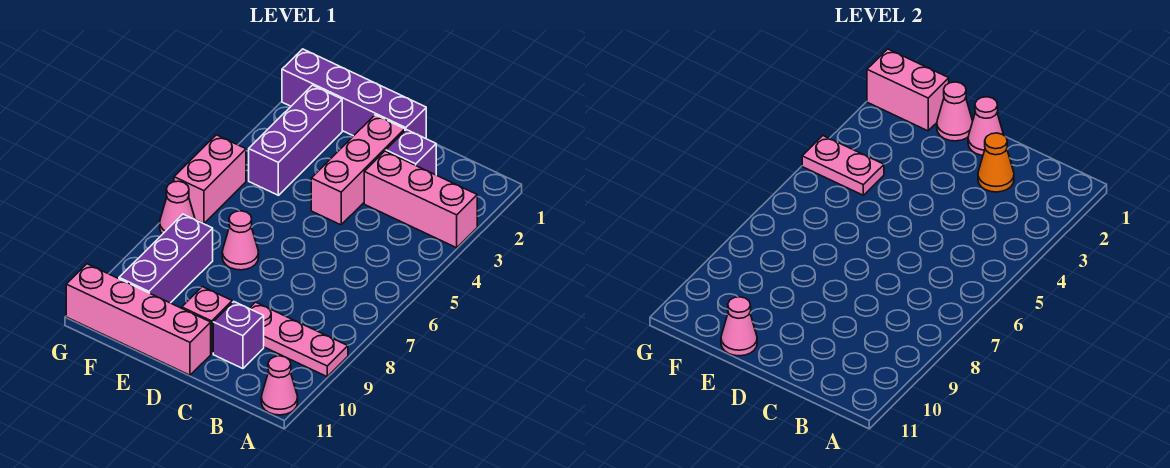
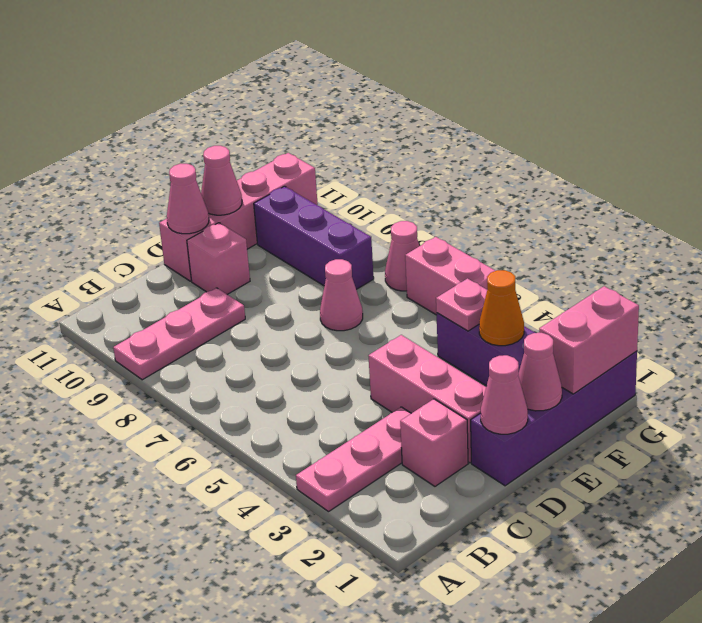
pink 1x3 brick [364,151,477,248] -> pink 1x3 plate [296,407,411,512]
pink 1x1 cone [261,356,298,415] -> pink 1x1 cone moved to [167,164,209,234]
purple 1x1 brick [386,130,436,175] -> pink 1x1 brick [400,399,468,486]
orange 1x1 cone [978,133,1014,192] -> orange 1x1 cone moved to [479,270,524,346]
purple 1x1 brick [213,302,264,369] -> none
pink 1x2 plate [802,136,884,195] -> pink 1x1 plate [436,279,487,331]

